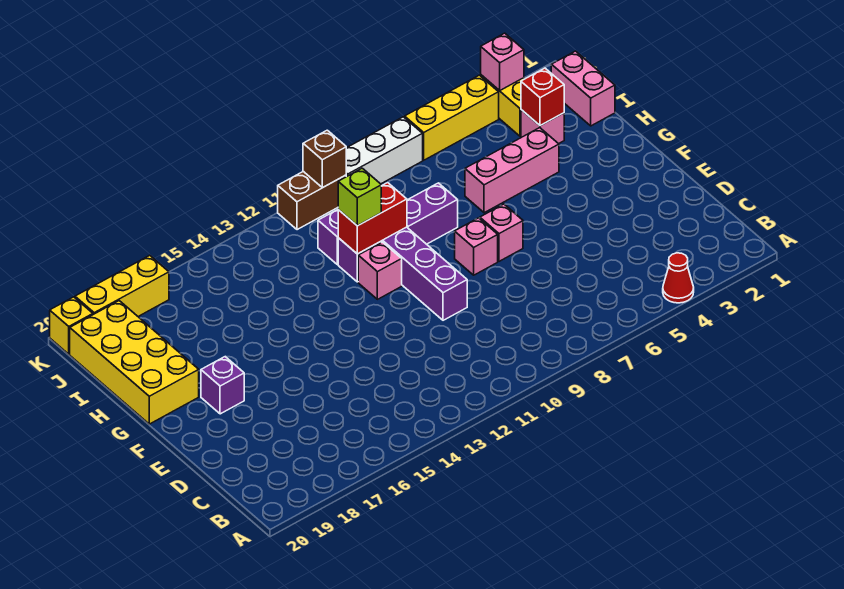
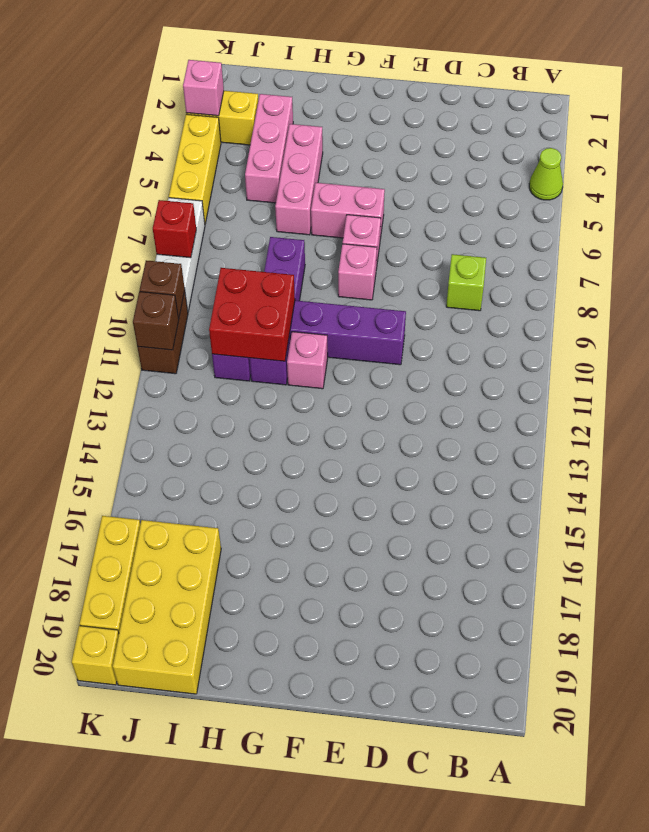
red 1x1 cone [663,253,694,303] -> lime 1x1 cone [529,148,563,200]
purple 1x1 brick [201,357,244,414] -> none
yellow 2x4 brick [70,301,199,424] -> yellow 2x4 brick turned to [113,520,221,694]
red 1x2 brick [338,183,407,254] -> red 2x2 brick [209,268,295,361]
lime 1x1 brick [338,168,381,226] -> lime 1x1 brick moved to [446,254,486,311]
pink 1x2 brick [551,51,615,126] -> pink 1x2 brick moved to [311,183,385,239]
pink 1x1 brick [521,110,564,144] -> pink 1x3 brick [245,94,293,203]
red 1x1 brick [521,68,564,126] -> red 1x1 brick moved to [153,200,196,258]
none -> brown 1x1 brick [133,292,179,350]

